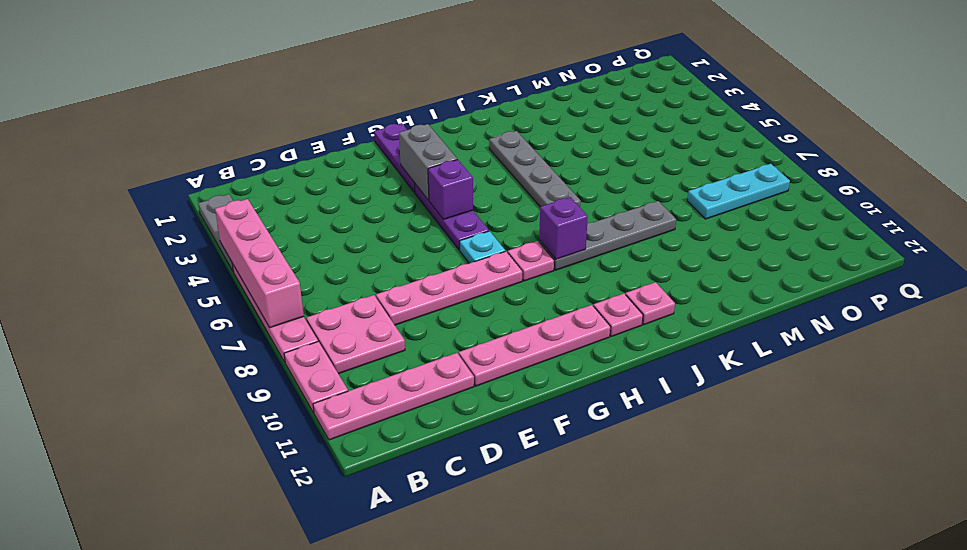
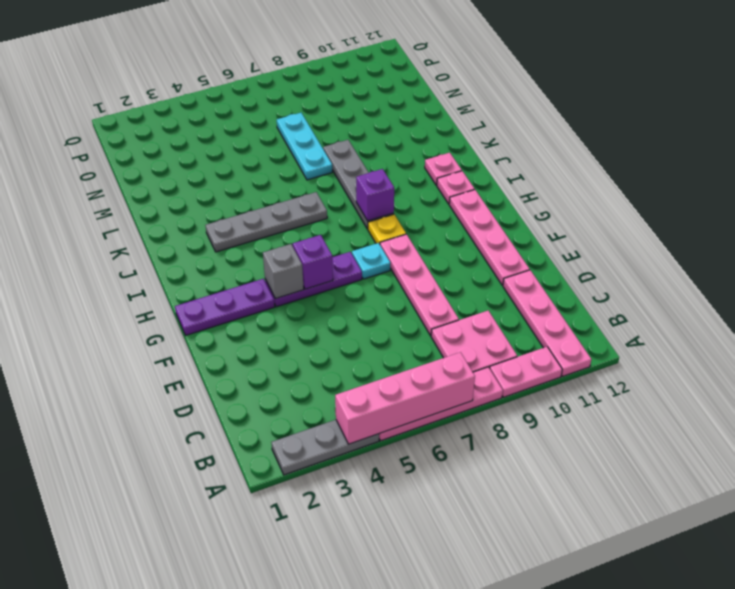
grey 1x2 brick [399,124,457,200] -> grey 1x1 brick [263,244,304,299]
pink 1x1 plate [508,241,554,281] -> yellow 1x1 plate [368,214,406,244]
cyan 1x3 plate [687,164,790,219] -> cyan 1x3 plate moved to [277,113,332,180]

